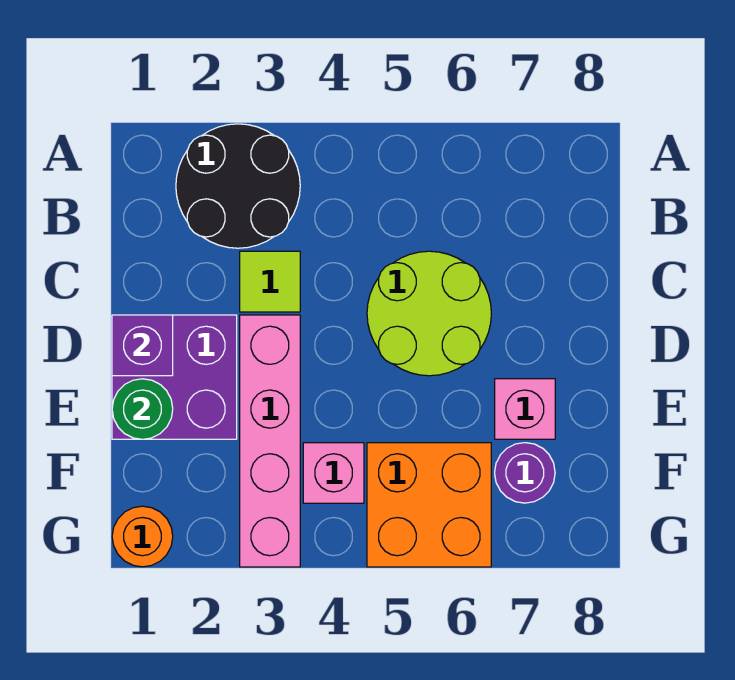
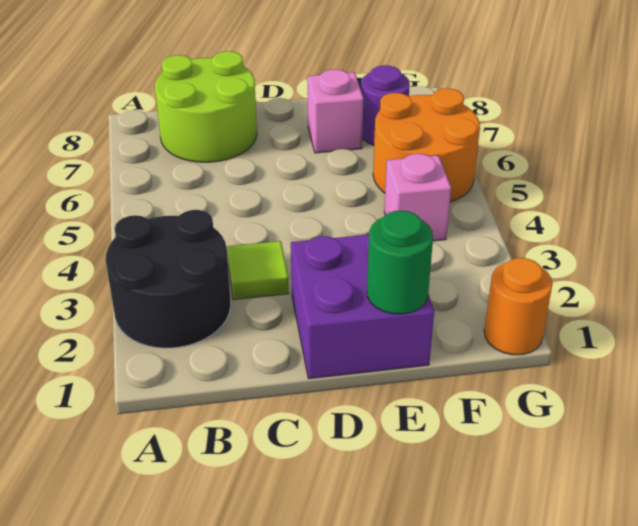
lime 2x2 round brick [367,251,491,376] -> lime 2x2 round brick moved to [155,51,257,162]
purple 1x1 brick [112,315,173,376] -> none
pink 1x4 brick [240,315,300,567] -> none
orange 2x2 brick [367,443,491,567] -> orange 2x2 round brick [373,88,480,202]

